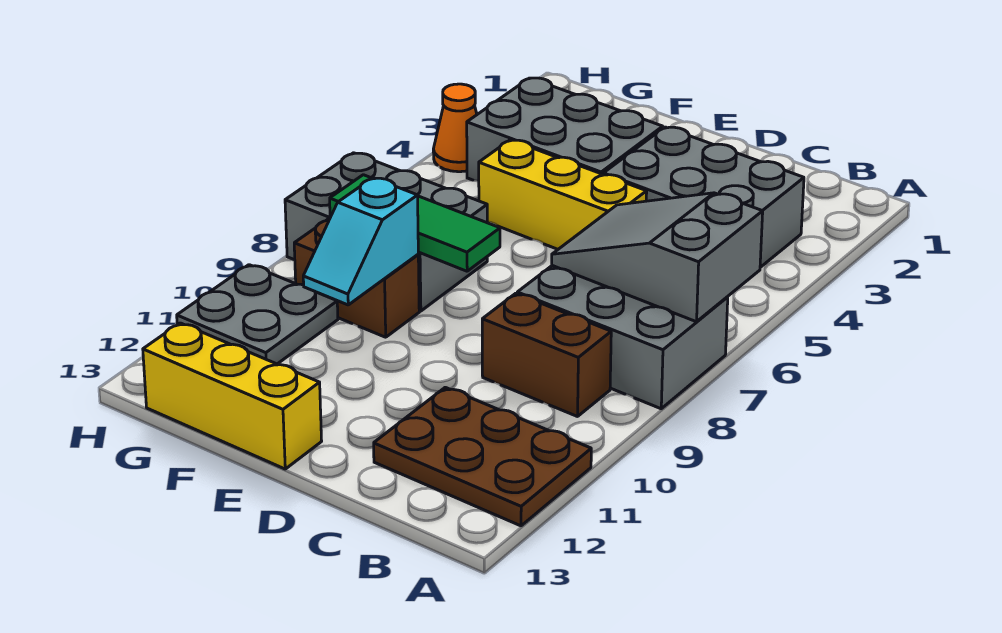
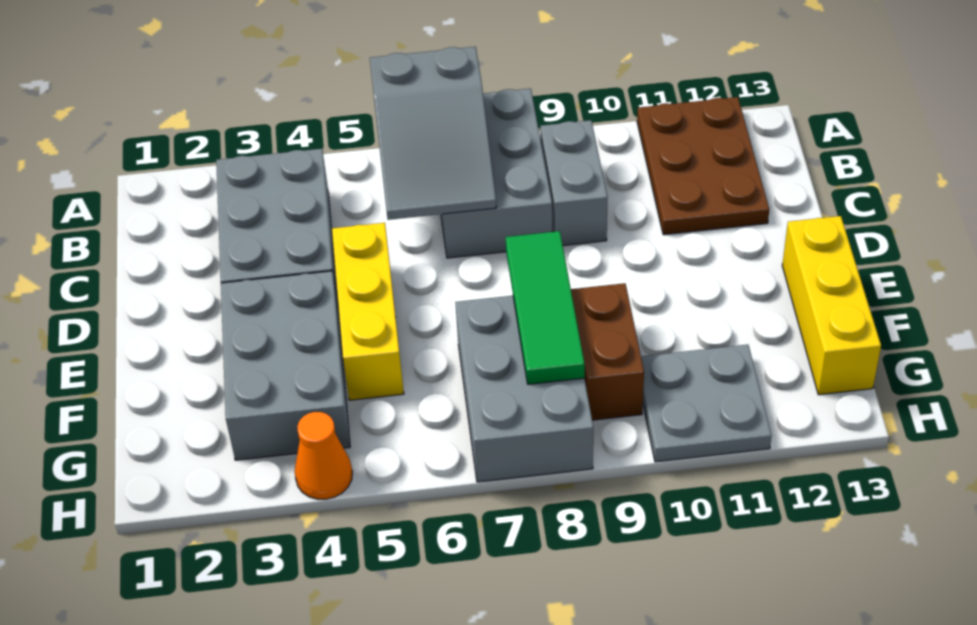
brown 1x2 brick [482,293,611,417] -> grey 1x2 brick [541,120,607,246]
cyan 1x2 slope [303,178,418,305] -> none

